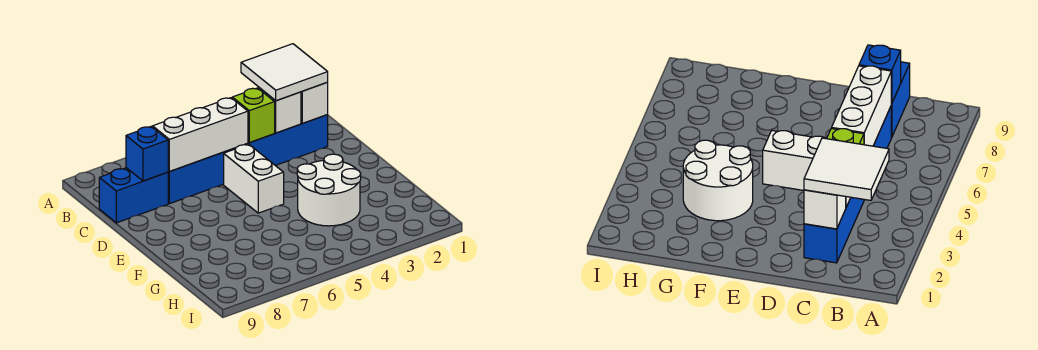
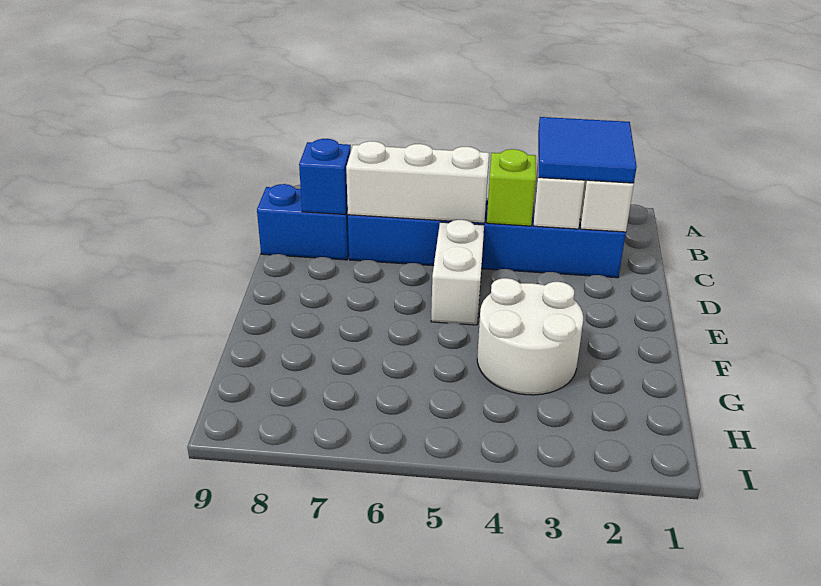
white 2x2 tile [241,44,328,101] -> blue 2x2 tile [538,117,637,183]

